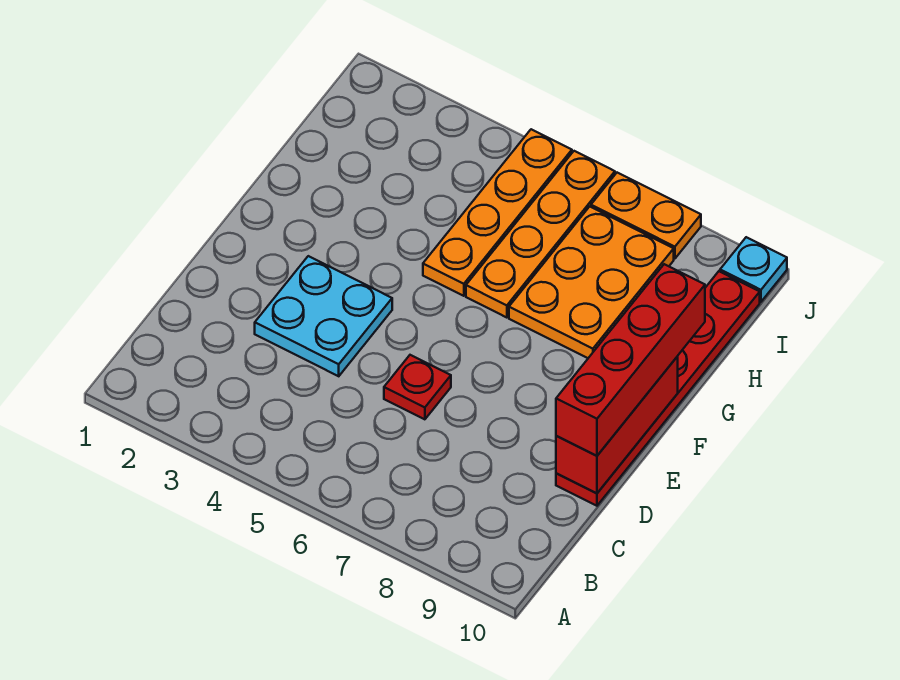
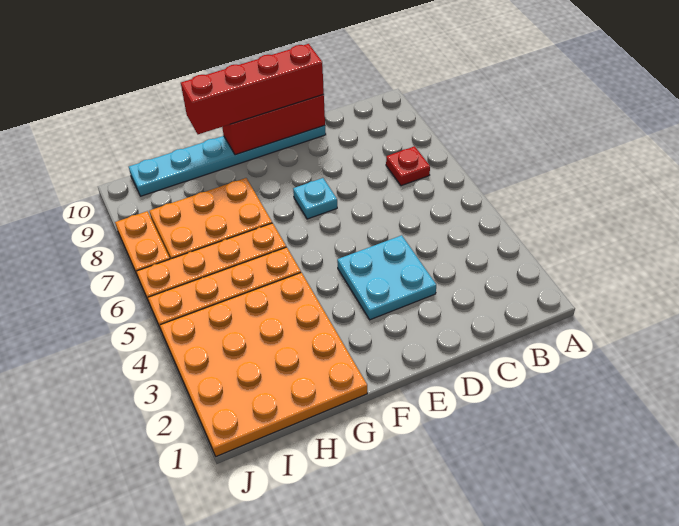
red 1x1 plate [384,355,451,419] -> red 1x1 plate moved to [386,146,430,186]
red 1x6 plate [556,271,760,506] -> cyan 1x6 plate [129,125,326,196]
none -> orange 4x4 plate [160,273,367,456]
cyan 1x1 plate [720,237,787,302] -> cyan 1x1 plate moved to [293,178,337,219]

